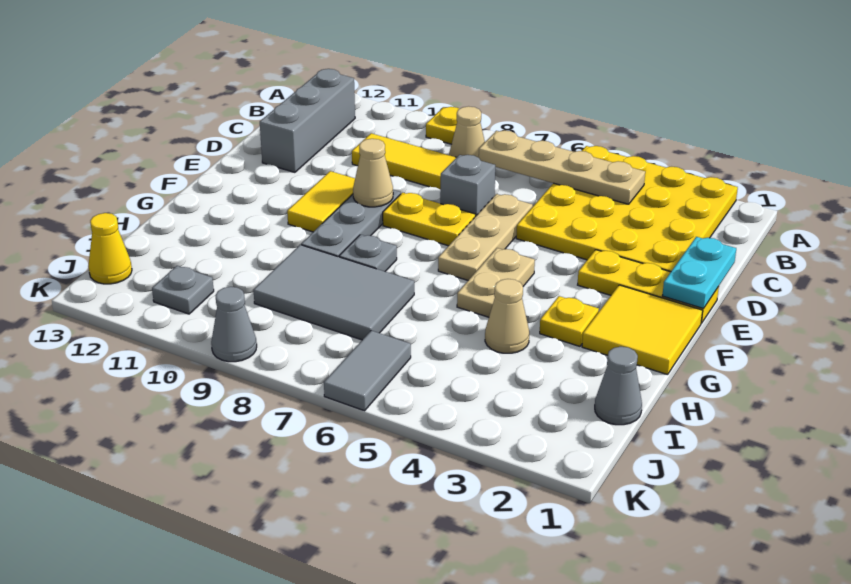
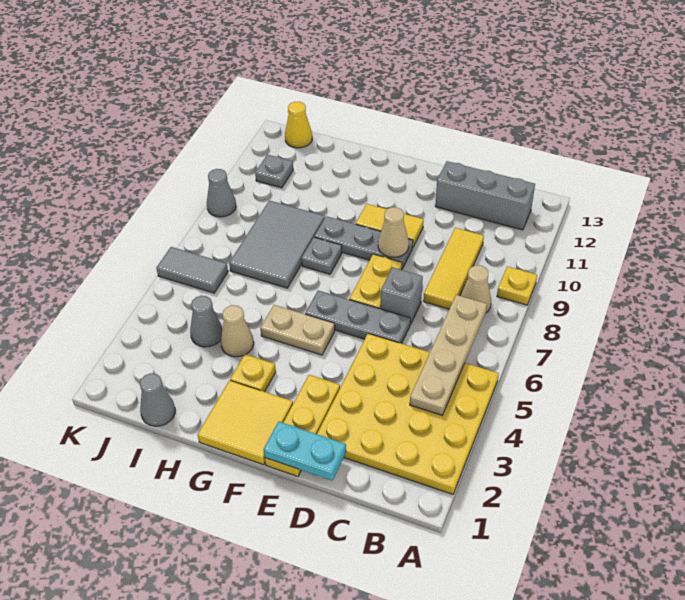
tan 1x3 plate [438,194,533,280] -> grey 1x3 plate [305,291,410,344]
none -> grey 1x1 cone [190,296,222,347]

